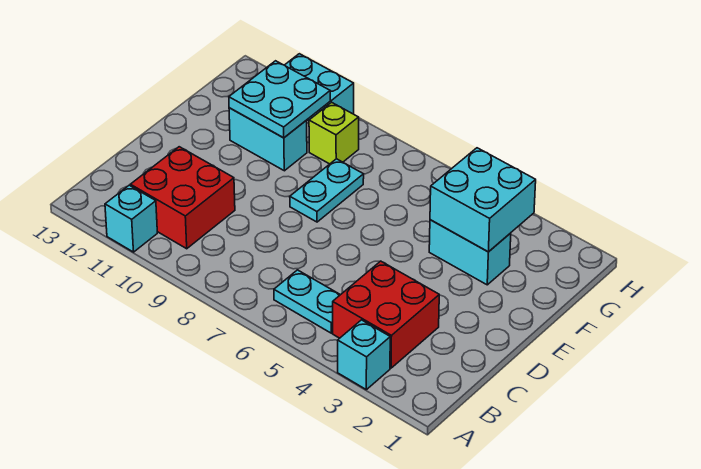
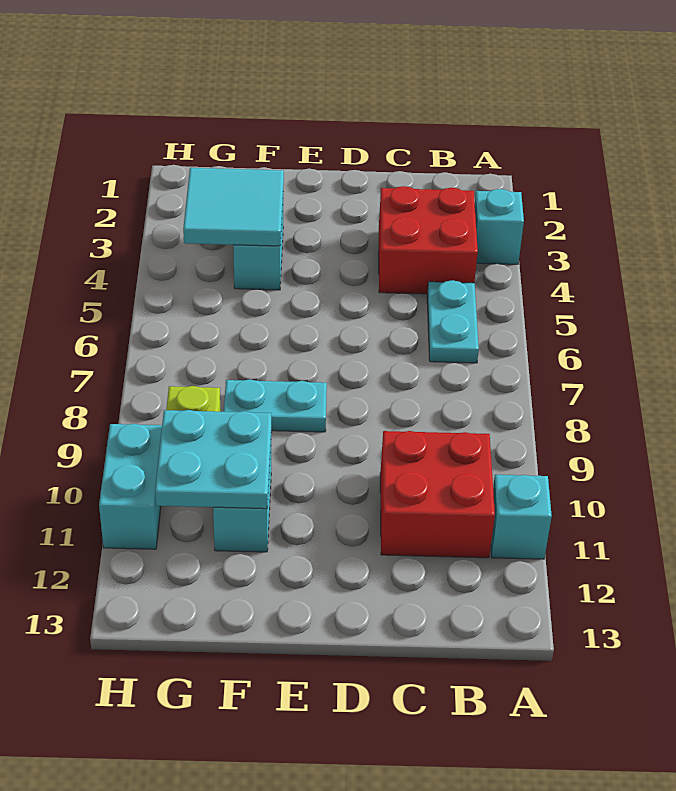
cyan 2x2 brick [430,148,536,252] -> cyan 2x2 tile [183,168,284,246]

